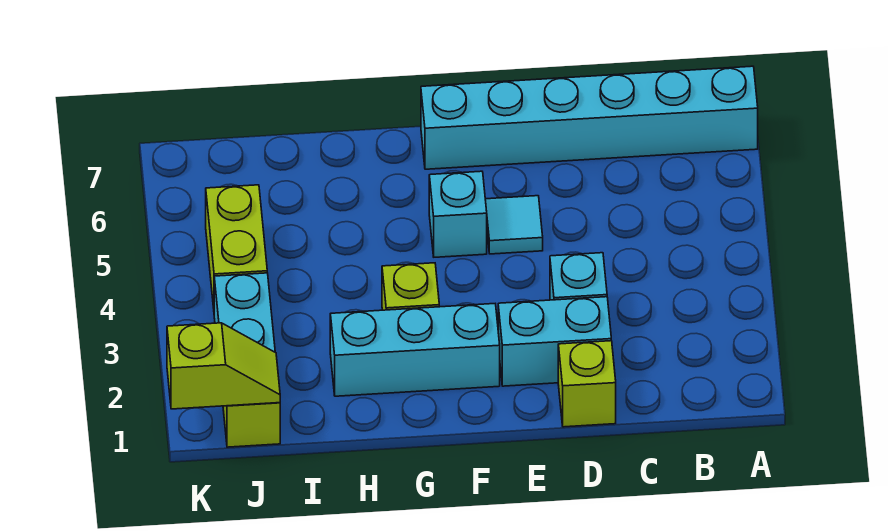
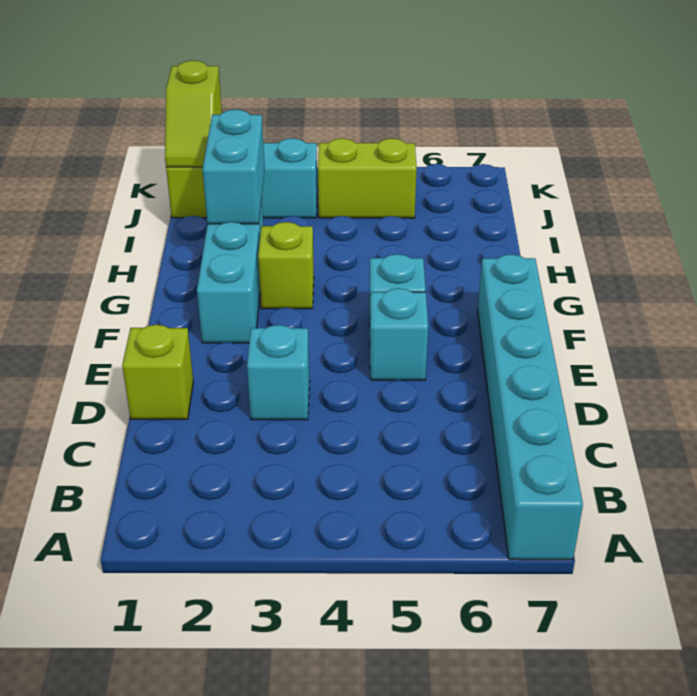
cyan 1x2 brick [498,297,611,386] -> cyan 1x2 brick moved to [203,109,265,224]
cyan 1x1 tile [485,196,543,254] -> cyan 1x1 brick [370,288,428,380]

